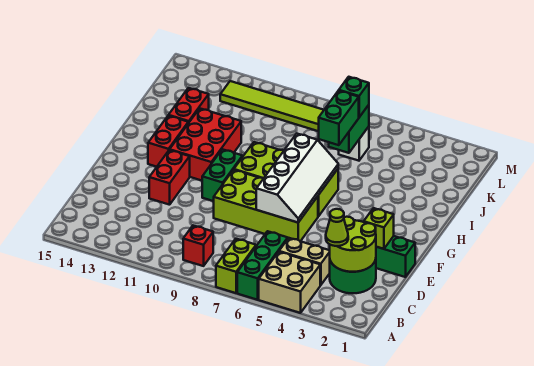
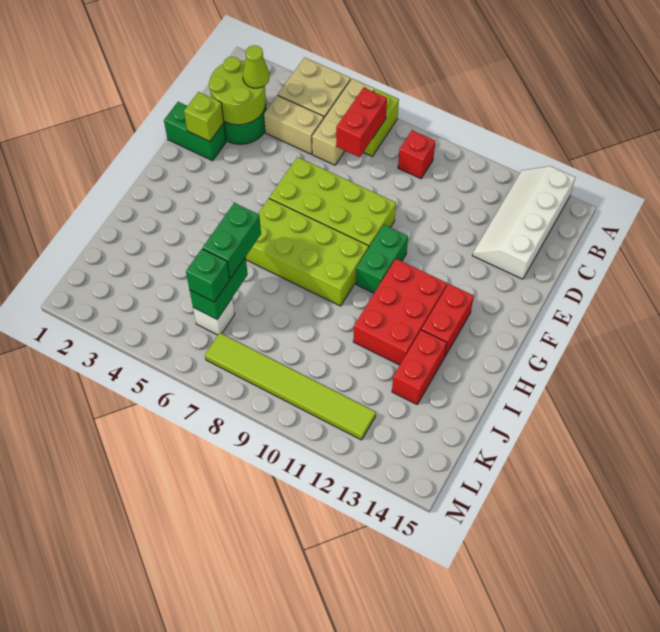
green 1x3 brick [237,231,288,300] -> tan 1x3 brick [312,79,375,165]
white 2x4 slope [256,134,338,222] -> white 2x4 slope moved to [472,166,575,279]
red 1x2 brick [149,150,190,205] -> red 1x2 brick moved to [336,88,387,157]

